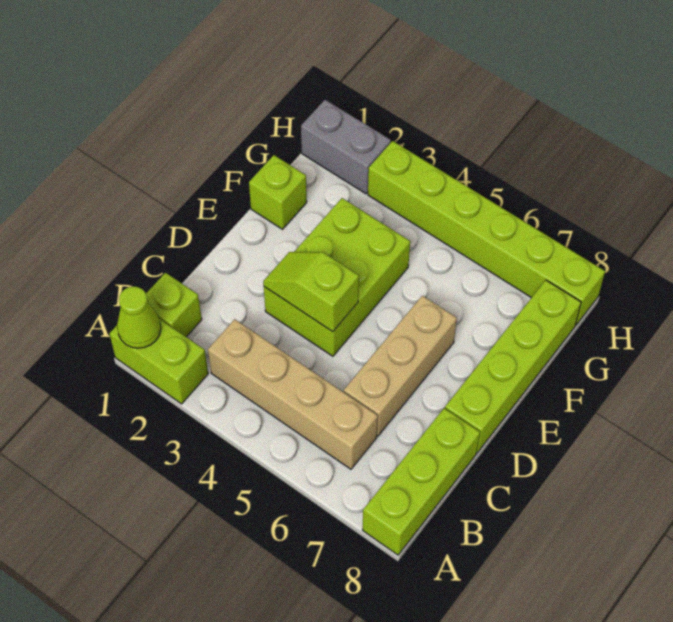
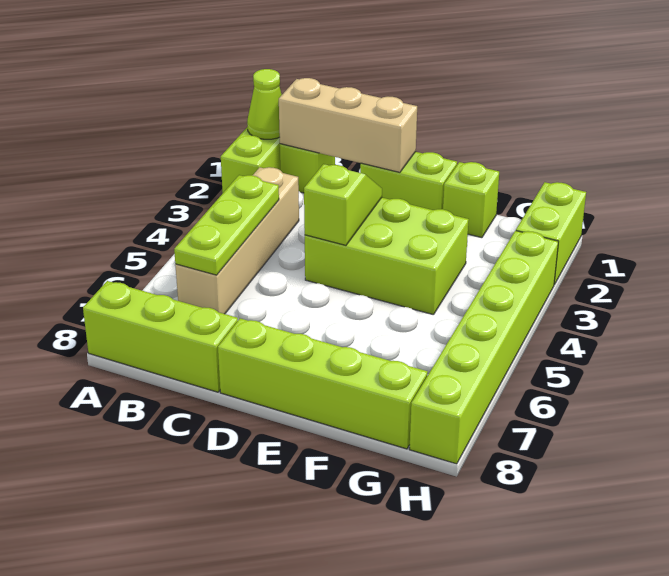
none -> lime 1x3 plate [174,175,279,275]
tan 1x3 brick [344,296,457,436] -> tan 1x3 brick moved to [279,78,417,172]
none -> lime 1x2 brick [360,152,457,210]
grey 1x2 brick [301,100,391,194] -> lime 1x2 brick [516,182,586,285]

